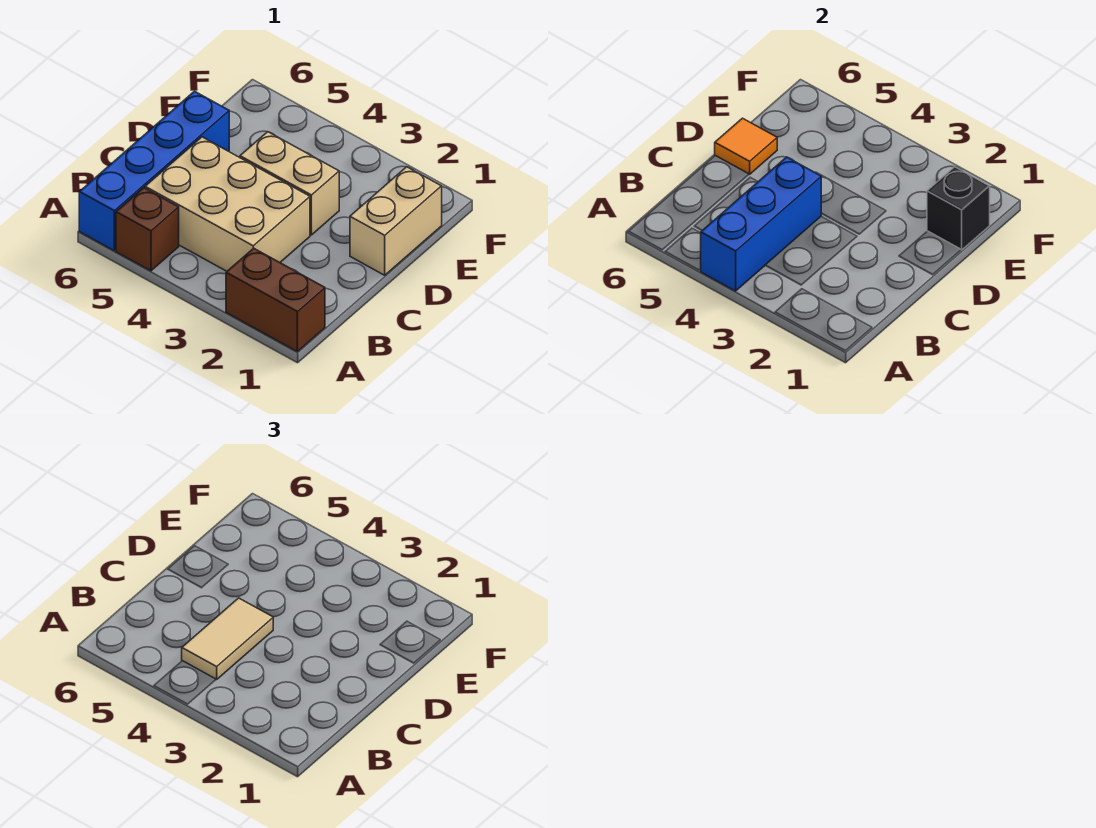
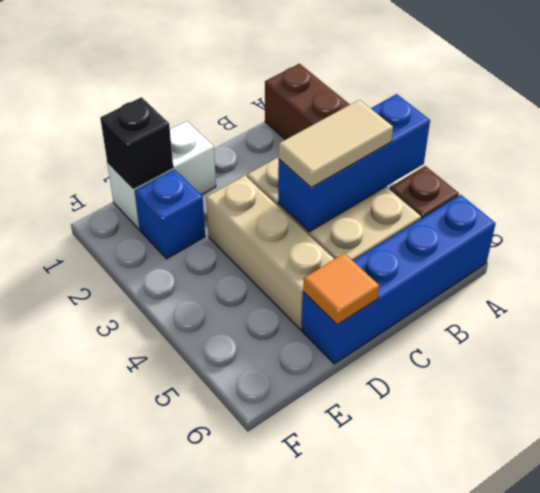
tan 1x2 brick [350,167,442,275] -> white 1x2 brick [107,121,216,229]
tan 1x2 brick [240,132,339,235] -> tan 1x3 brick [206,176,334,329]
none -> blue 1x1 brick [135,169,205,259]

